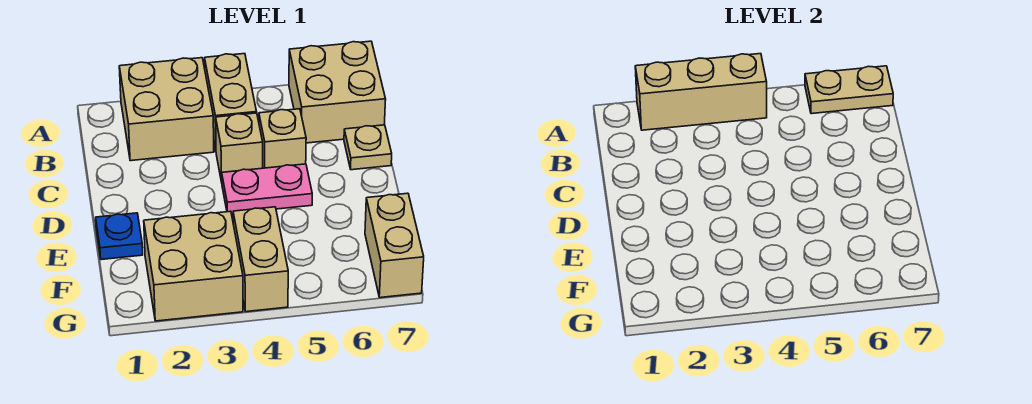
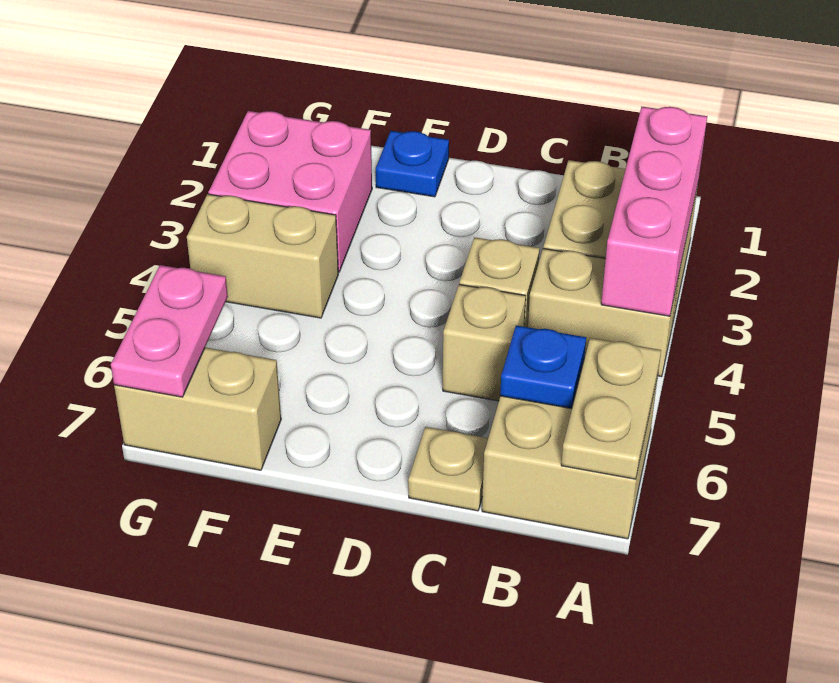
tan 1x3 brick [635,54,767,130] -> pink 1x3 brick [601,107,707,316]
none -> blue 1x1 plate [500,325,586,408]
pink 1x2 plate [222,164,312,214] -> pink 1x2 plate moved to [111,265,228,397]
tan 2x2 brick [144,211,243,321] -> pink 2x2 brick [208,111,372,272]

